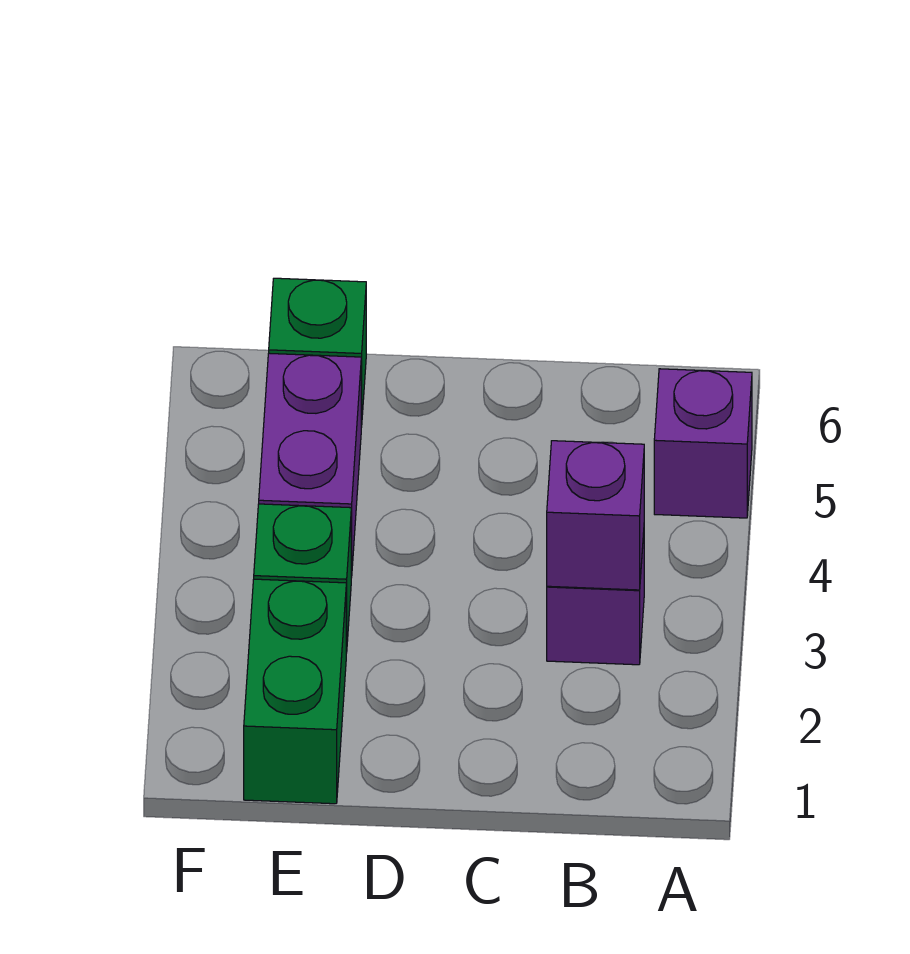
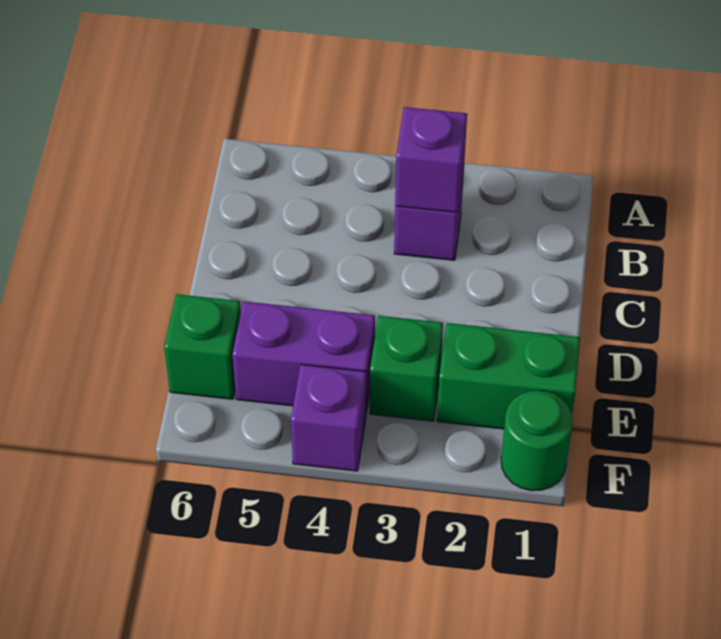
purple 1x1 brick [654,369,752,518] -> purple 1x1 brick moved to [291,365,366,471]
none -> green 1x1 round brick [501,391,573,491]

